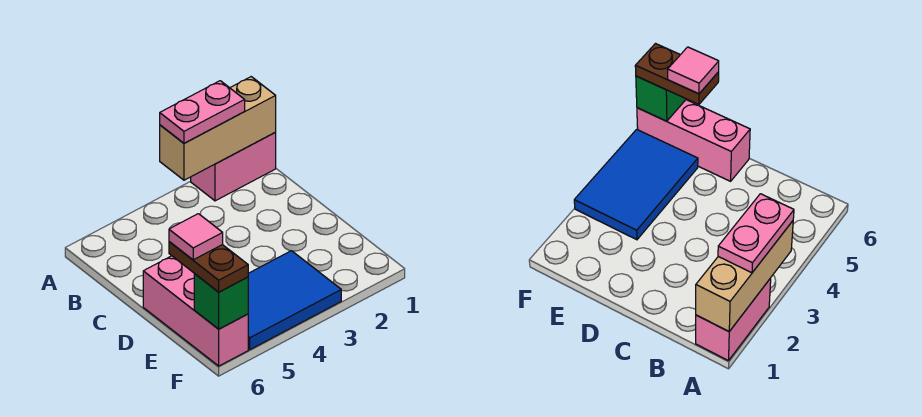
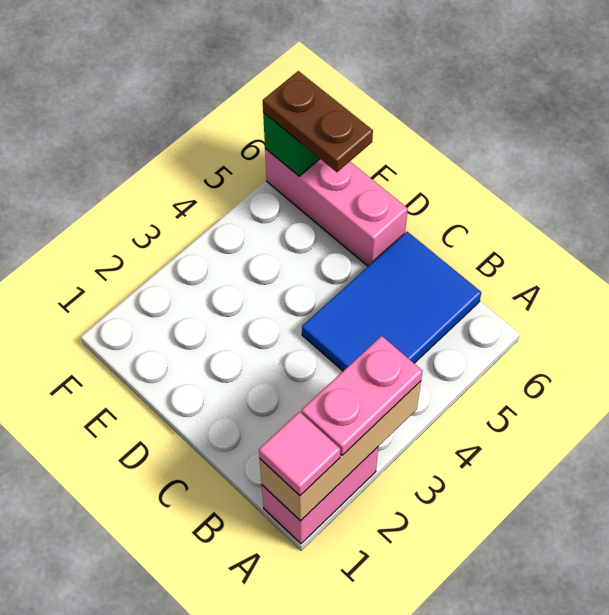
blue 2x3 tile [248,251,341,349] -> blue 2x3 tile moved to [302,232,481,371]
pink 1x1 tile [169,214,223,260] -> pink 1x1 tile moved to [259,412,340,495]

